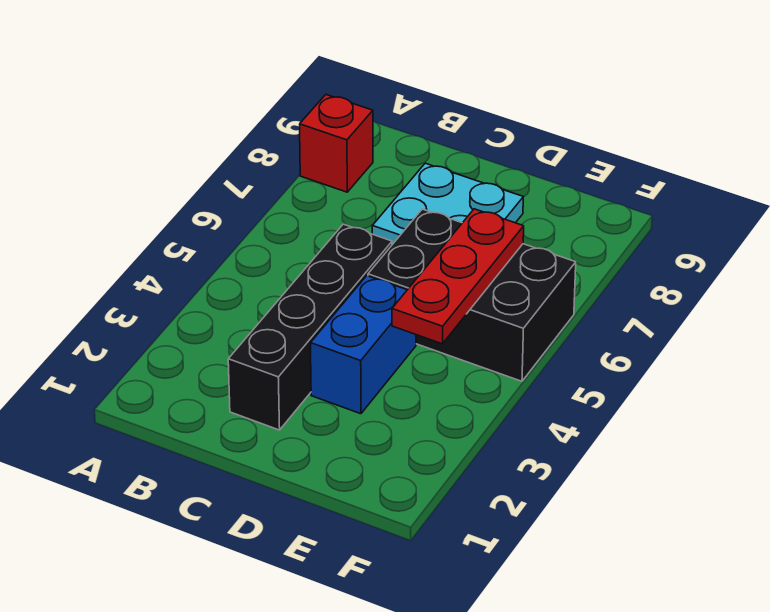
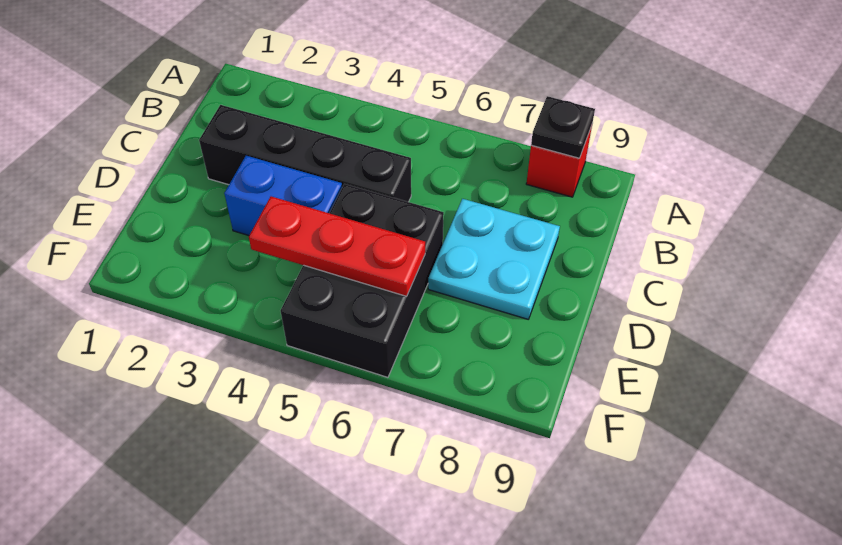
none -> black 1x1 plate [531,96,595,158]

